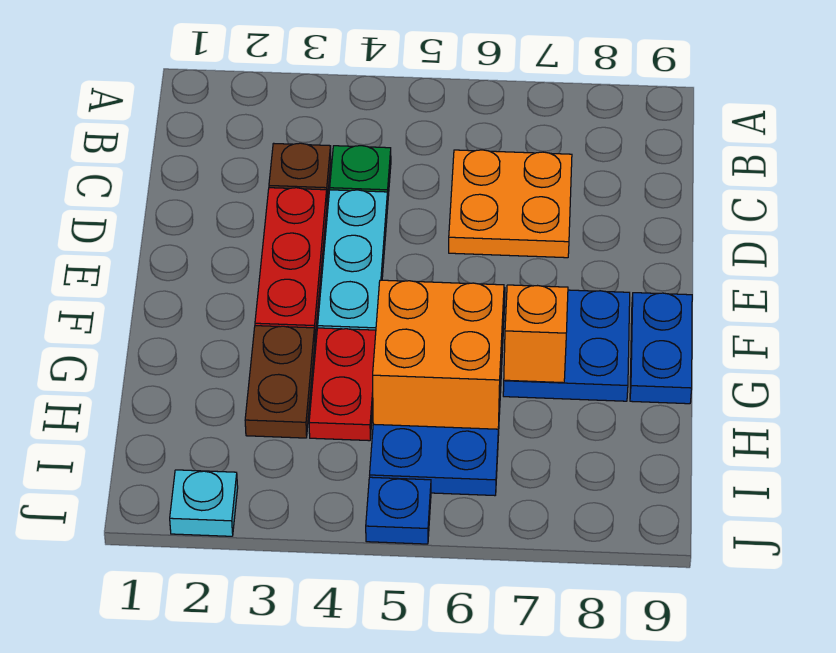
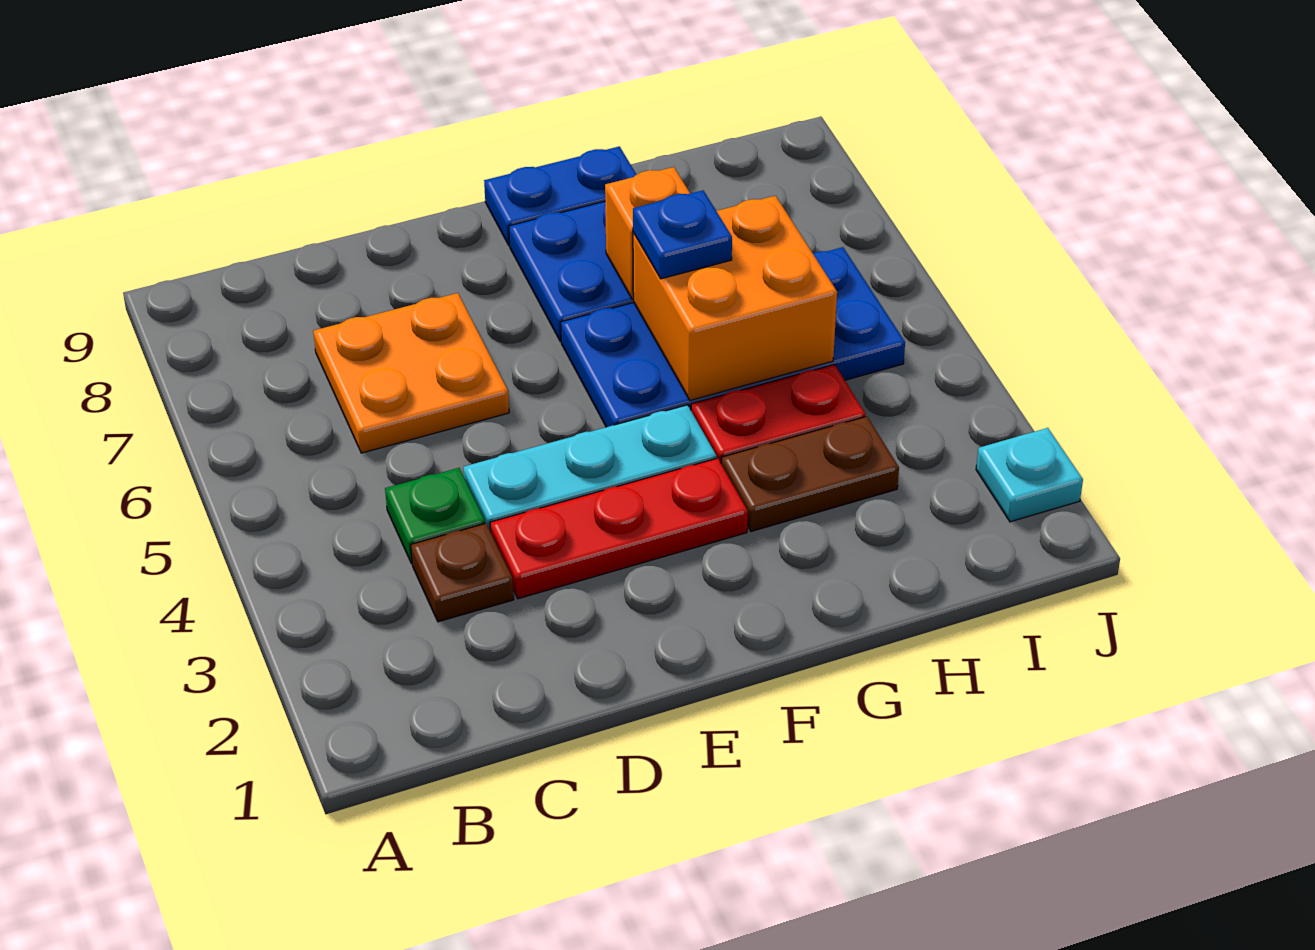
blue 1x1 plate [366,477,431,544] -> blue 1x1 plate moved to [633,190,732,279]

